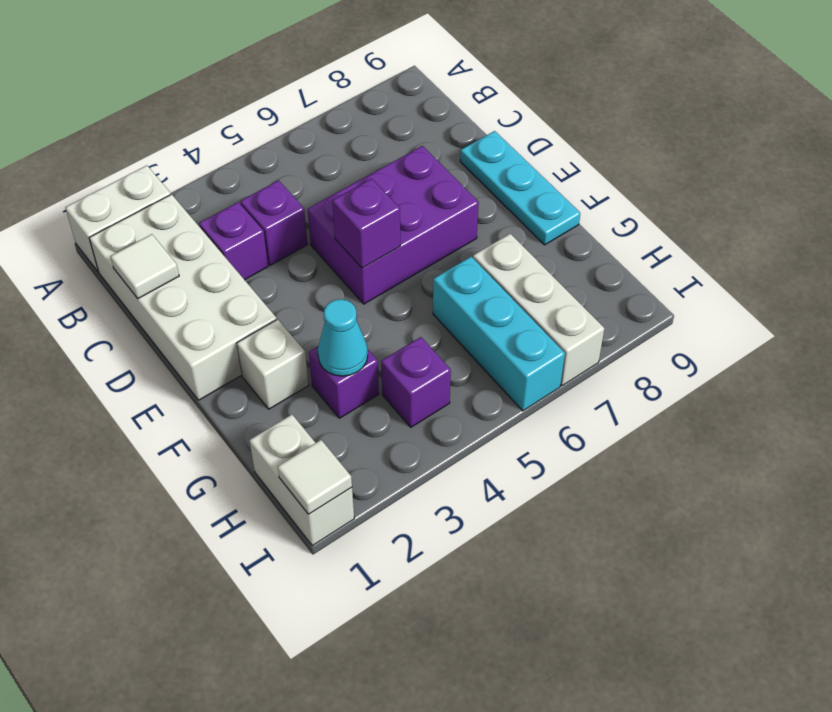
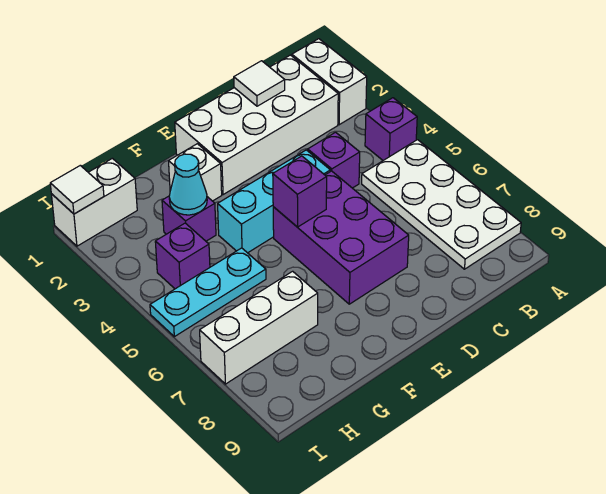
none -> white 2x4 plate [362,140,521,269]
purple 1x1 brick [199,202,268,280] -> purple 1x1 brick moved to [365,98,417,160]
cyan 1x3 plate [460,131,580,245] -> cyan 1x3 plate moved to [150,248,266,337]
cyan 1x3 brick [433,257,565,411] -> cyan 1x3 brick moved to [218,150,330,253]

